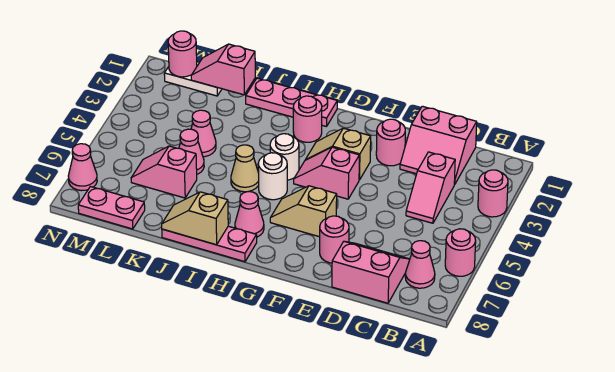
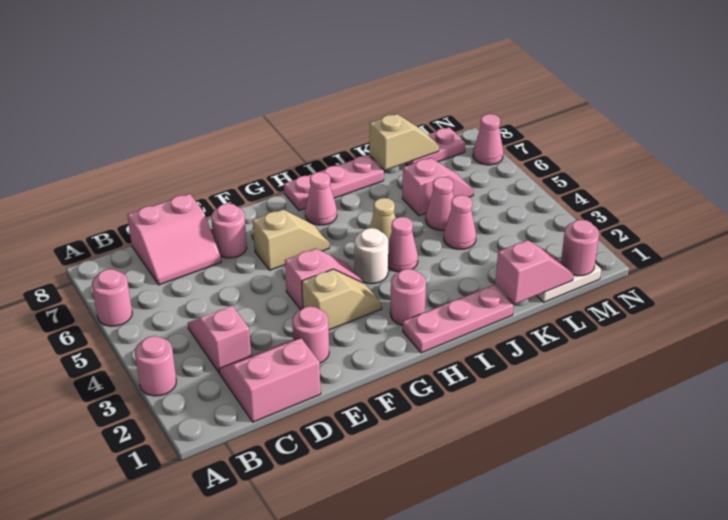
pink 1x1 cone [405,241,435,288] -> pink 1x1 cone moved to [388,217,418,272]
white 1x1 round brick [258,153,287,200] -> none
tan 1x2 slope [162,192,228,245] -> tan 1x2 slope moved to [369,114,439,170]

